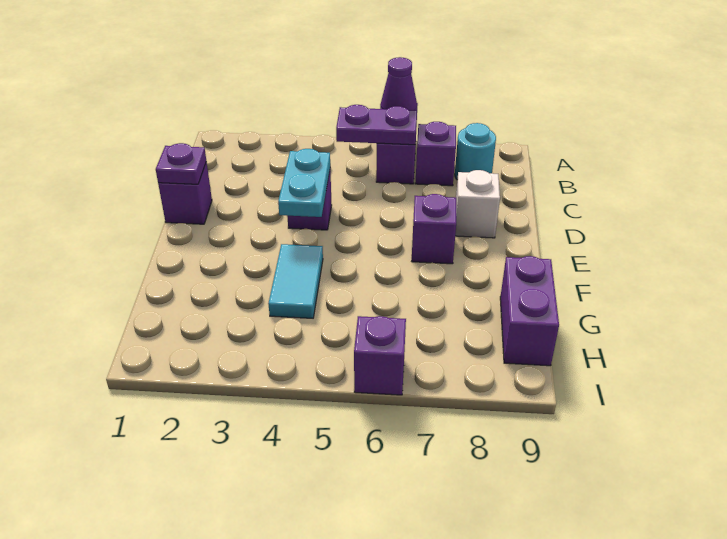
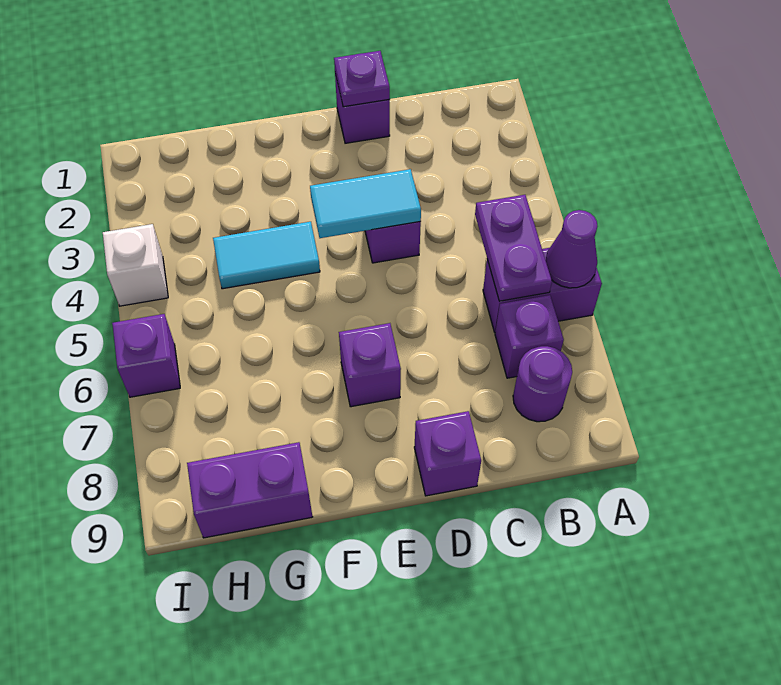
cyan 1x1 round brick [455,123,496,180] -> purple 1x1 round brick [513,346,572,422]
cyan 1x2 plate [278,149,330,217] -> cyan 1x2 tile [310,169,421,238]
white 1x1 brick [455,170,500,238] -> white 1x1 brick moved to [103,224,168,306]
none -> purple 1x1 brick [414,411,481,496]

